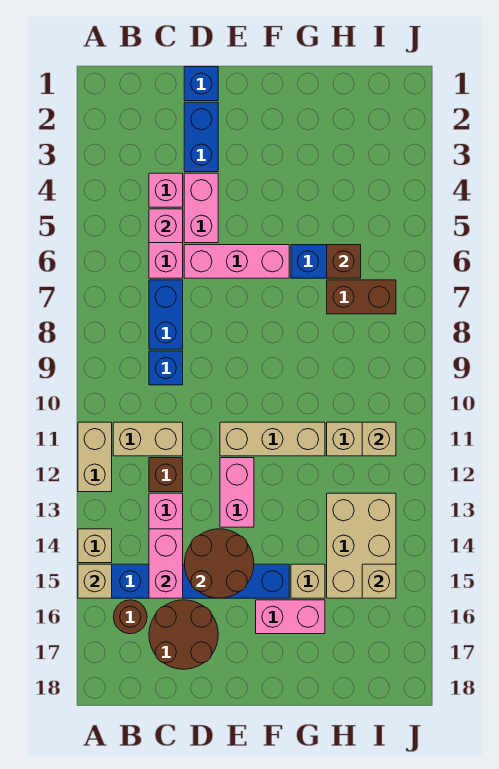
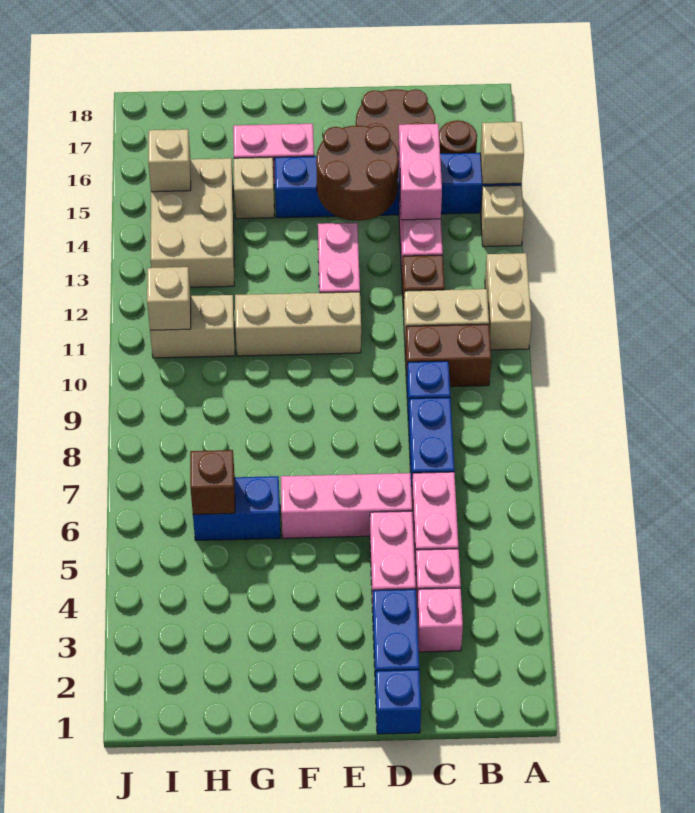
pink 1x1 brick [149,209,183,243] -> pink 1x1 brick moved to [417,588,463,652]
brown 1x2 brick [327,280,396,314] -> brown 1x2 brick moved to [405,324,491,387]

